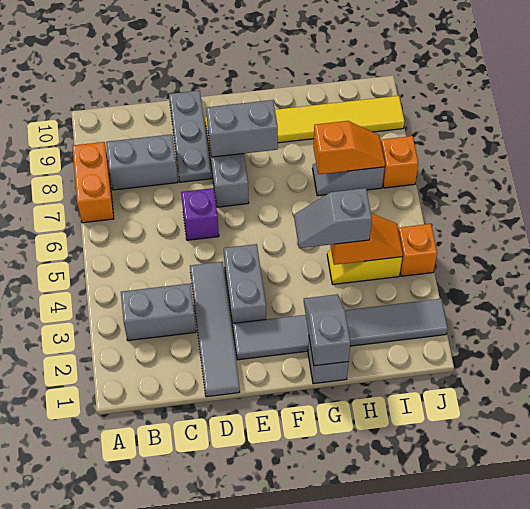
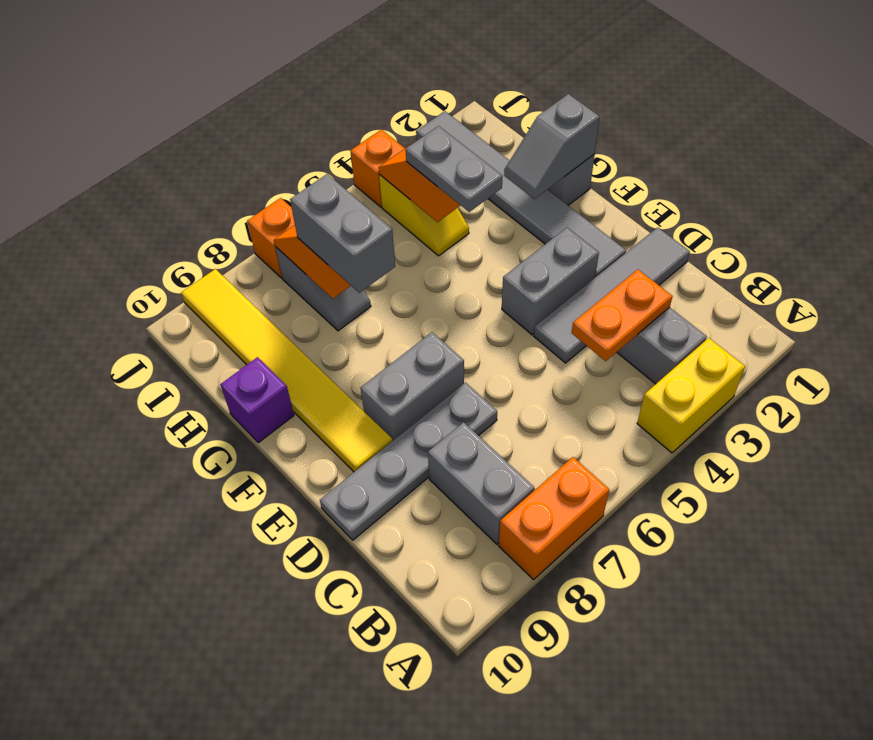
none -> yellow 1x2 brick [637,338,745,453]
none -> orange 1x2 plate [572,270,672,361]
purple 1x1 brick [181,188,219,240] -> purple 1x1 brick moved to [220,357,294,443]
grey 1x3 plate [169,91,211,182] -> grey 1x4 plate [320,383,497,540]
grey 1x2 brick [206,100,278,157] -> grey 1x2 brick moved to [290,174,395,293]
grey 1x2 slope [294,188,372,248] -> grey 1x2 plate [405,126,502,212]

